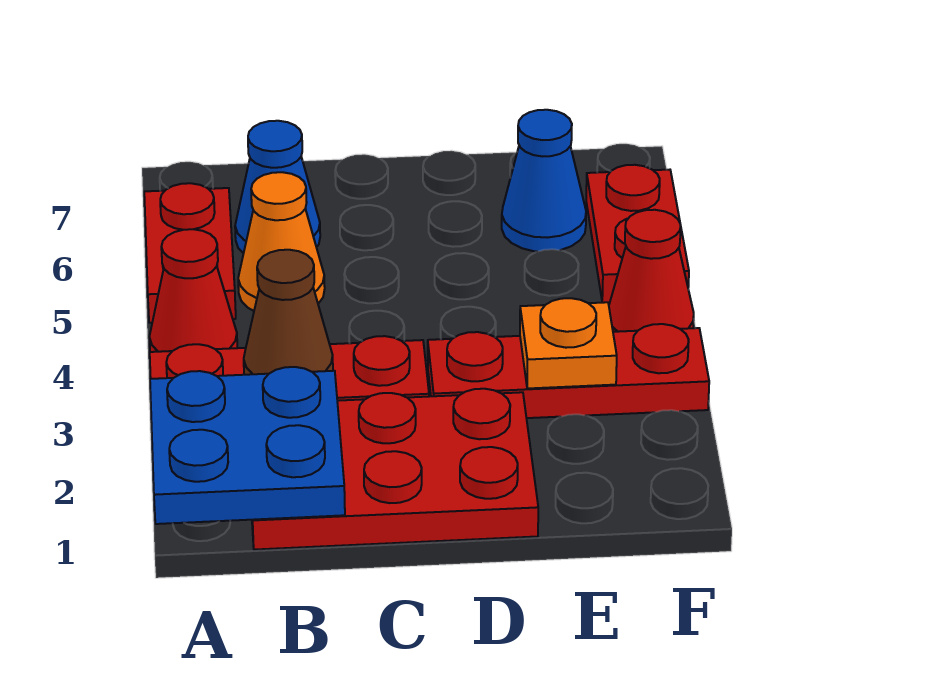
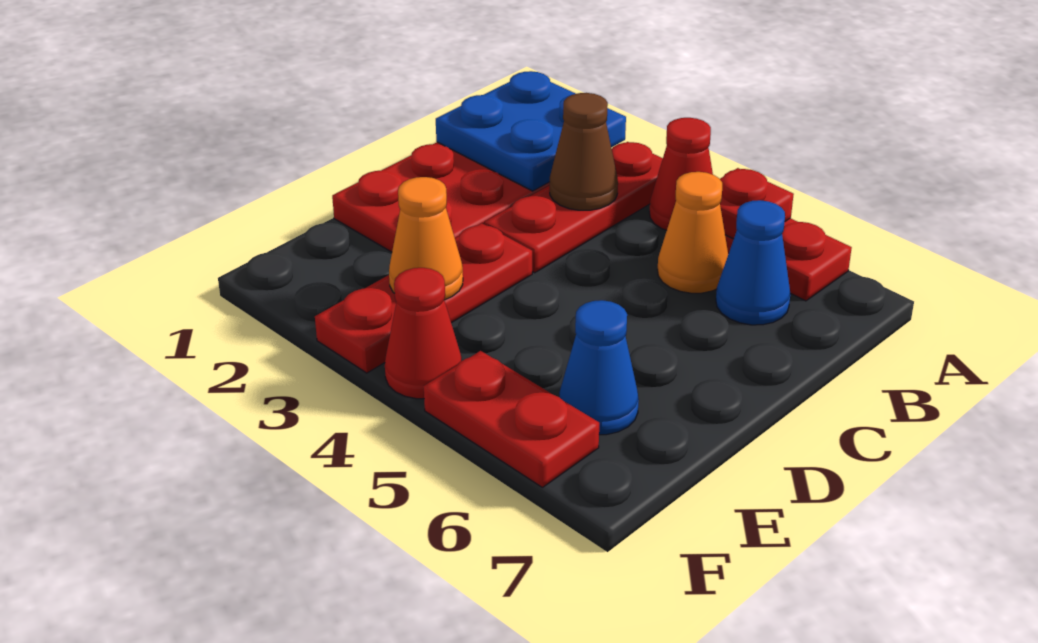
none -> red 1x1 plate [720,168,794,239]
orange 1x1 plate [520,298,617,389] -> orange 1x1 cone [389,177,463,300]

